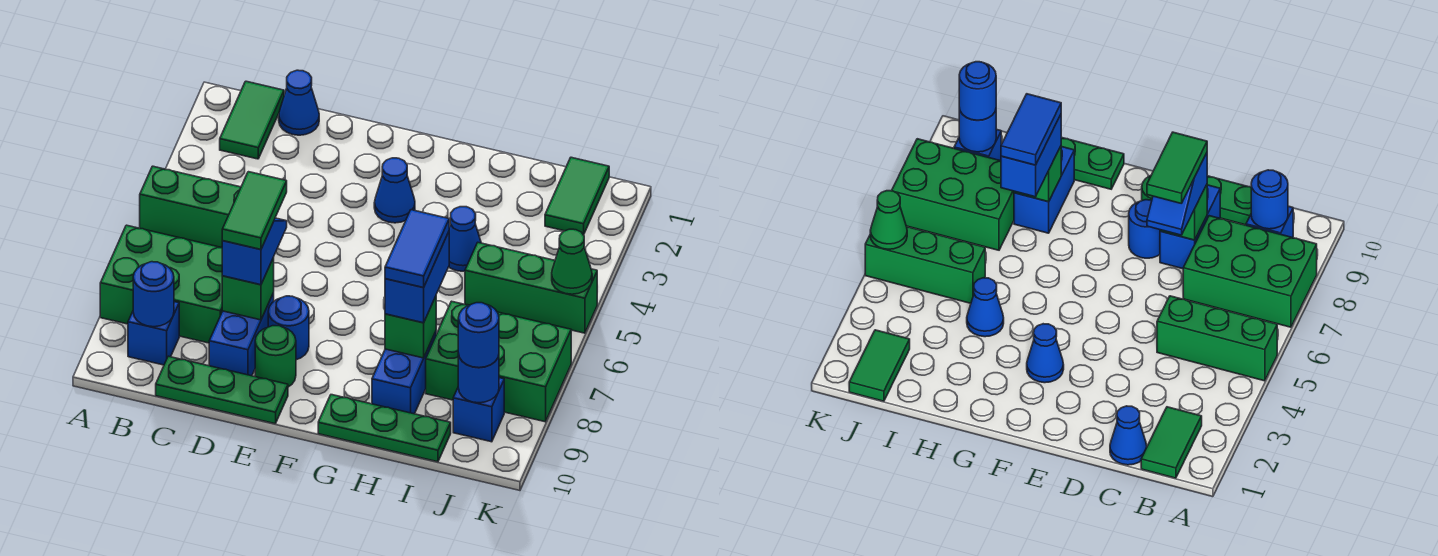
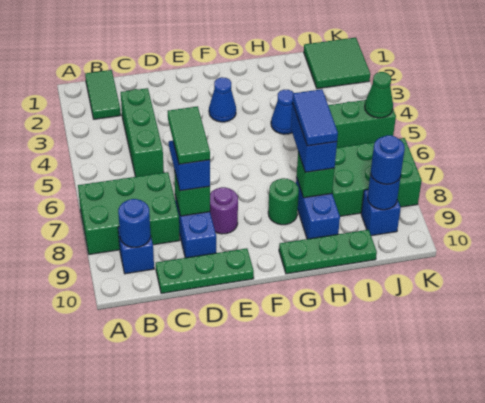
green 1x3 brick [140,166,241,248] -> green 1x3 brick turned to [121,88,164,177]
blue 1x1 cone [279,70,319,135] -> none
blue 1x1 round brick [268,296,309,360] -> purple 1x1 round brick [210,187,238,234]
green 1x1 round brick [255,326,296,387] -> green 1x1 round brick moved to [268,178,299,225]
green 1x2 tile [545,157,609,235] -> green 2x2 tile [304,38,370,89]

